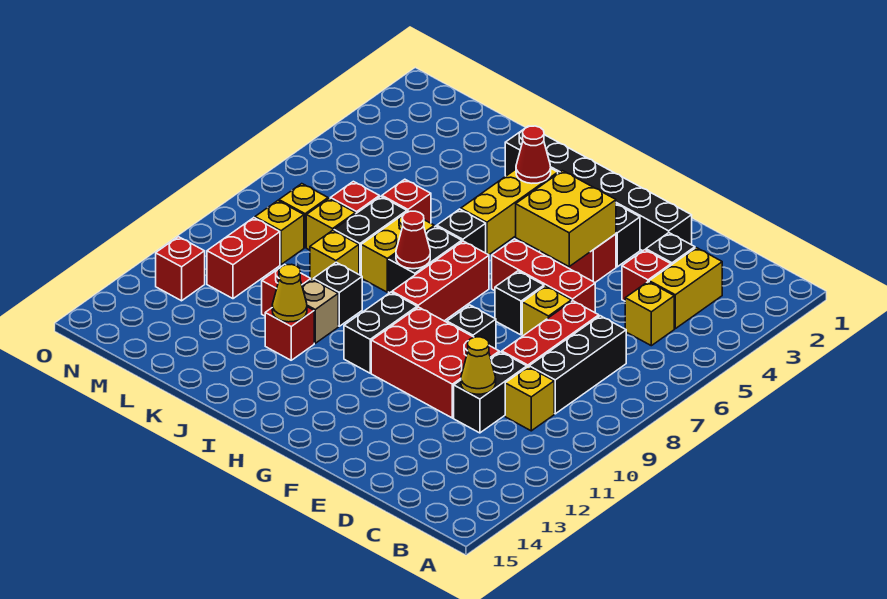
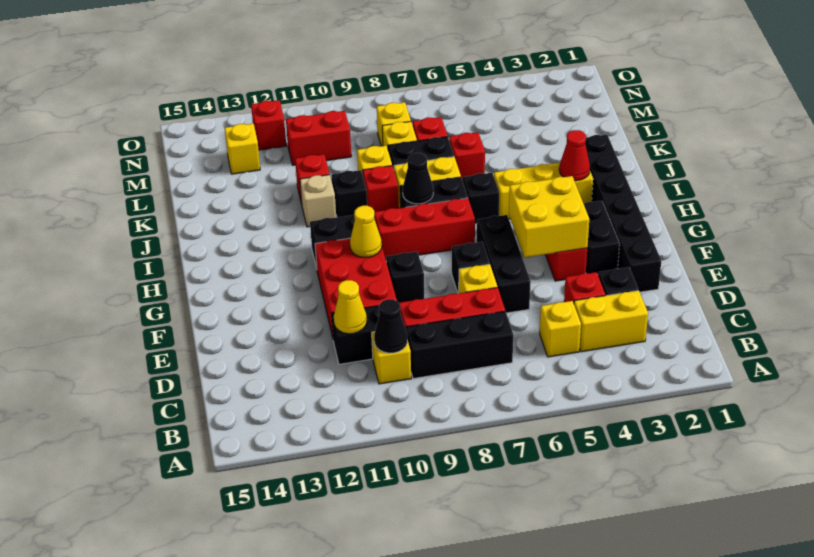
none -> black 1x1 cone [374,299,407,353]
red 1x3 brick [492,239,595,312] -> black 1x3 brick [477,215,531,313]
red 1x1 cone [396,211,430,269] -> black 1x1 cone [403,153,433,204]
red 1x1 brick [265,307,314,360] -> red 1x1 brick moved to [363,166,399,212]
yellow 1x1 cone [272,264,307,322] -> yellow 1x1 cone moved to [350,206,382,258]
yellow 1x1 brick [255,201,304,265] -> yellow 1x1 brick moved to [225,124,260,174]

